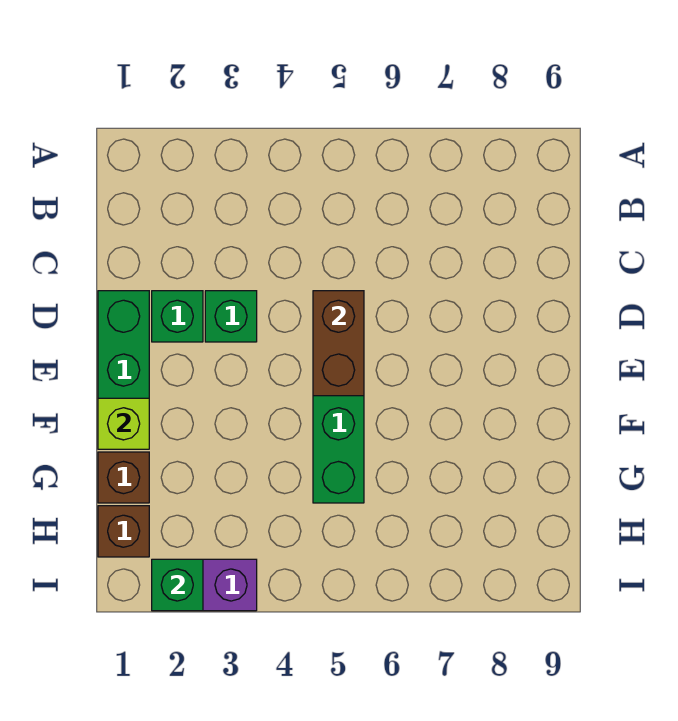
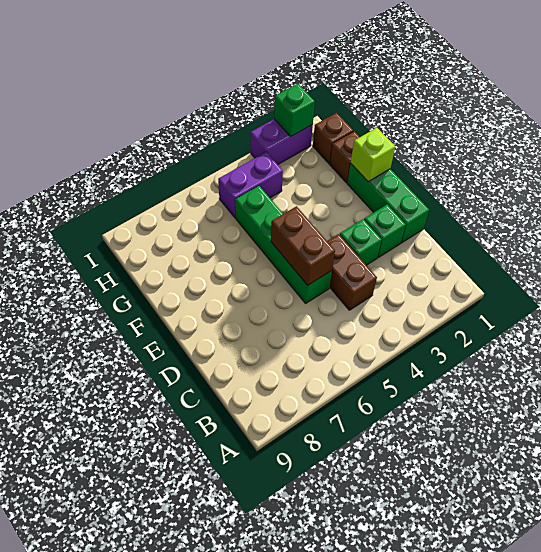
none -> brown 1x2 brick [327,234,377,310]
none -> purple 1x2 brick [218,152,283,218]

